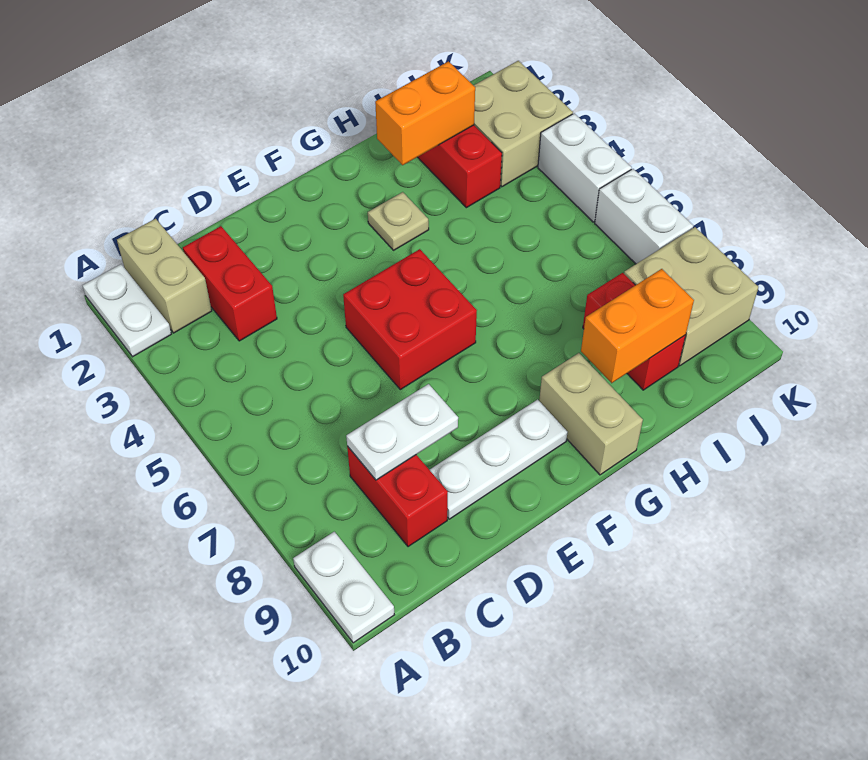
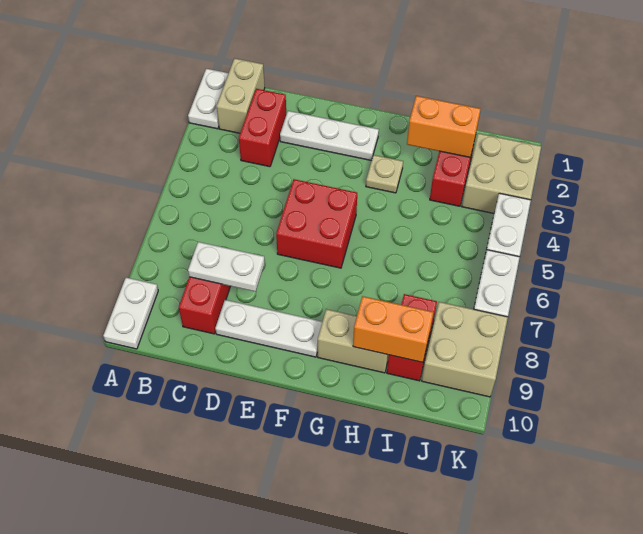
none -> white 1x3 plate [280,111,379,161]
tan 1x2 brick [539,353,643,475] -> tan 1x2 brick turned to [318,309,389,373]

